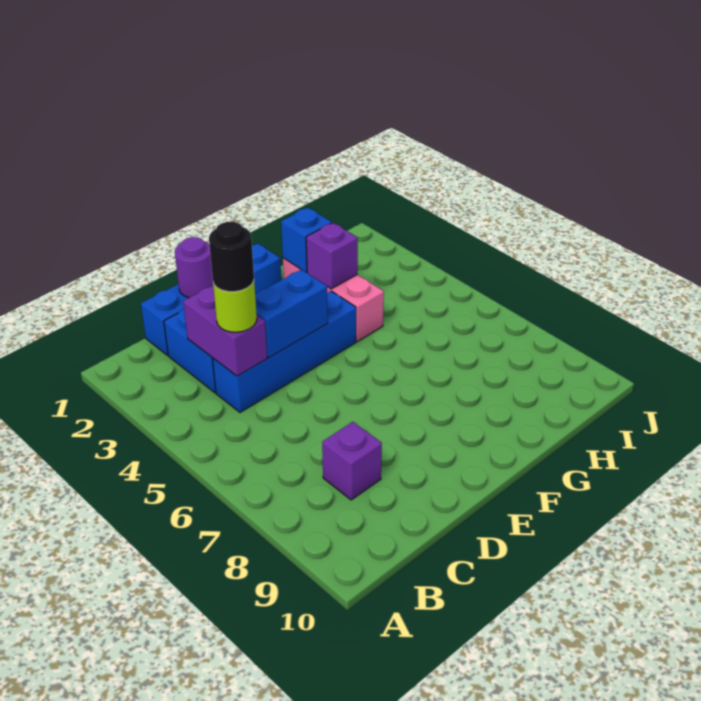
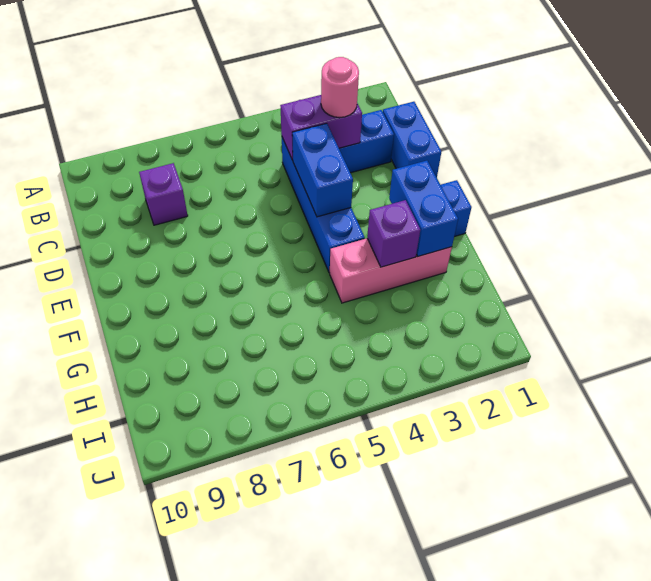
none -> pink 1x1 round brick [321,57,359,118]
lime 1x1 round brick [213,282,257,332] -> none
black 1x1 round brick [209,222,254,292] -> none
purple 1x1 round brick [175,237,213,298] -> none
blue 1x1 brick [281,208,332,272] -> blue 1x2 brick [389,161,458,256]

